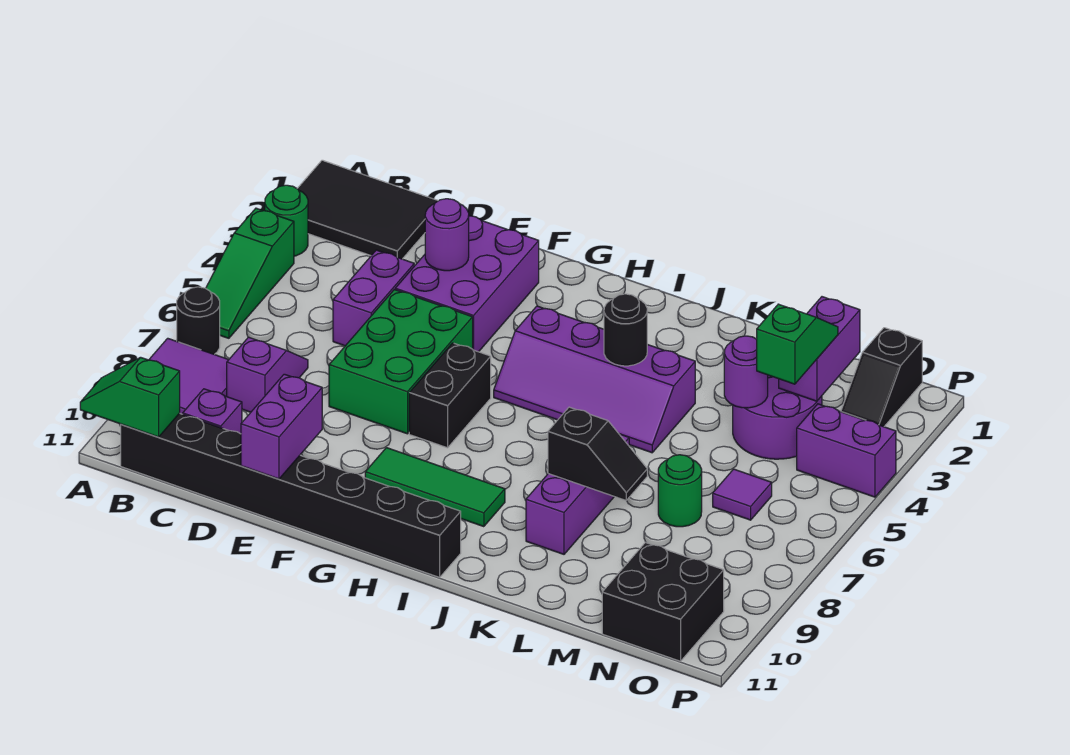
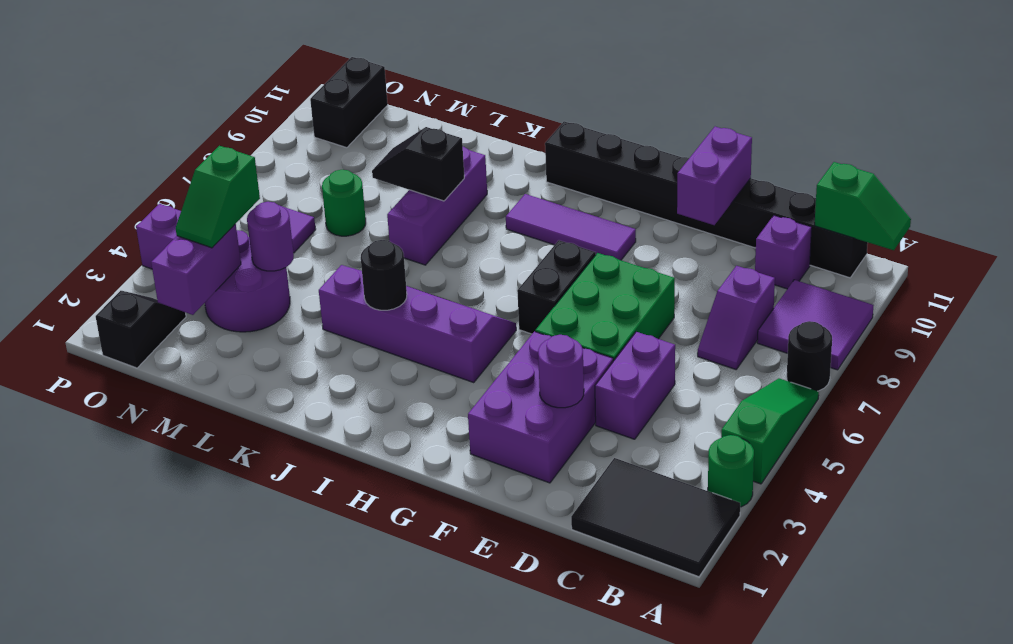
green 1x3 tile [365,448,505,527] -> purple 1x3 tile [506,194,636,260]
black 2x2 brick [602,542,724,661] -> black 1x2 brick [310,57,388,148]

